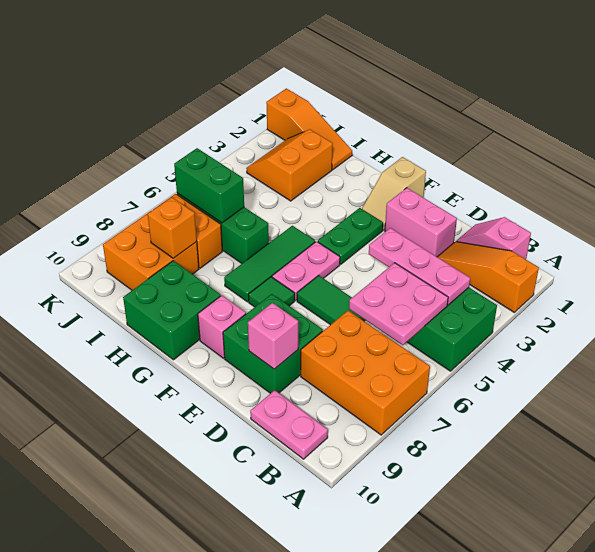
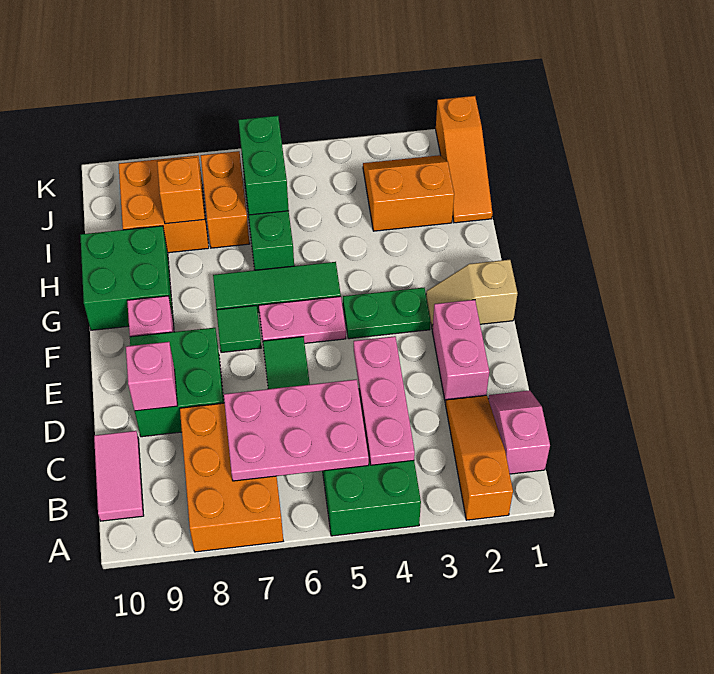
pink 2x2 plate [349,263,448,345] -> pink 2x3 plate [224,379,369,481]
pink 1x2 plate [250,390,328,459] -> pink 1x2 tile [94,431,144,521]

